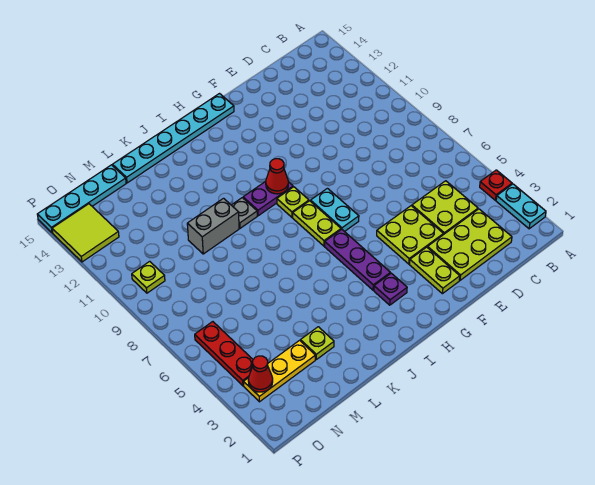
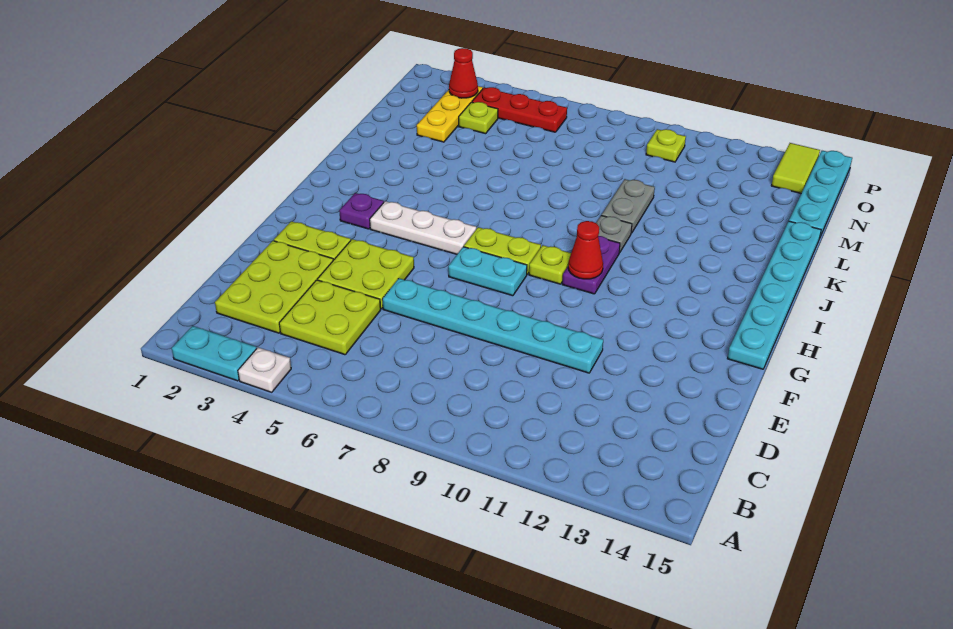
red 1x1 plate [480,170,512,200] -> white 1x1 plate [238,347,291,392]
none -> cyan 1x6 plate [382,278,603,373]
purple 1x3 plate [325,229,390,290] -> white 1x3 plate [370,201,476,254]
grey 1x2 brick [187,198,239,254] -> grey 1x2 plate [602,179,655,233]
lime 1x1 plate [300,327,334,359] -> lime 1x1 plate moved to [459,102,498,134]
lime 2x2 tile [52,204,119,262] -> lime 1x2 tile [771,143,820,193]

